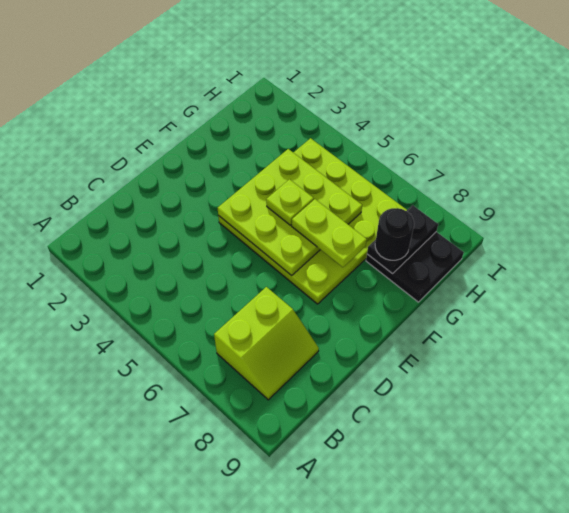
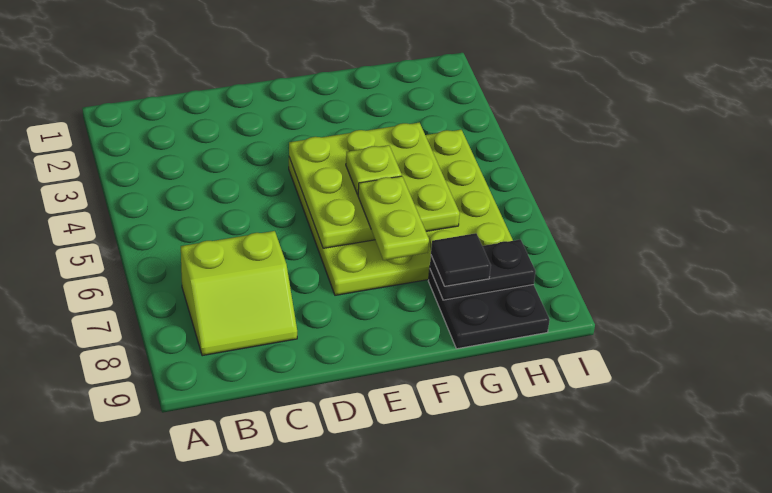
black 1x1 round brick [375,208,414,260] -> black 1x1 tile [431,233,491,286]

